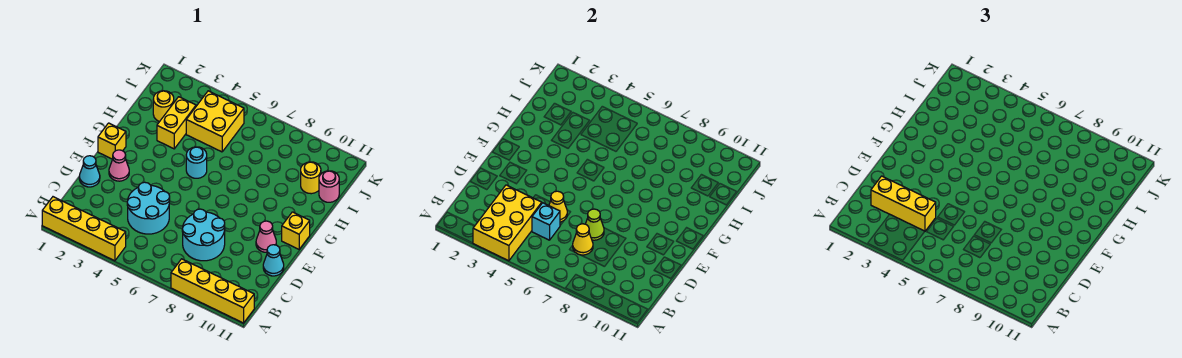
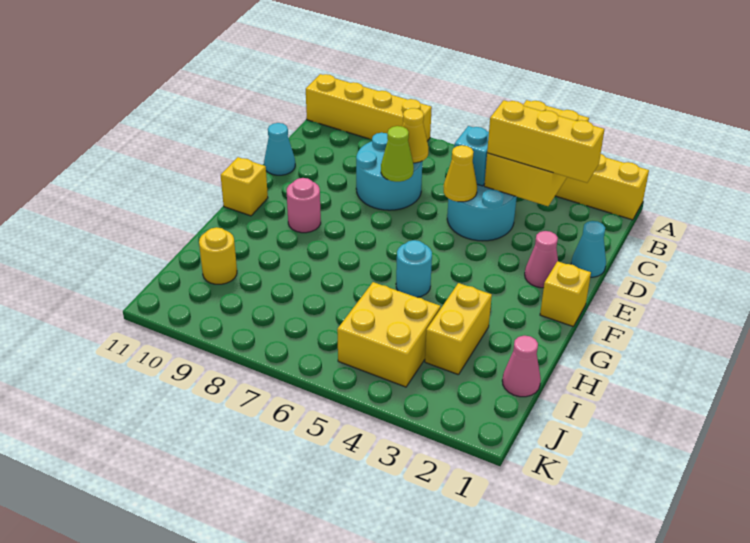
pink 1x1 cone [256,221,276,252] -> pink 1x1 cone moved to [502,336,541,397]
yellow 1x1 round brick [153,91,174,122] -> none
pink 1x1 round brick [319,171,339,202] -> pink 1x1 round brick moved to [287,178,321,233]

